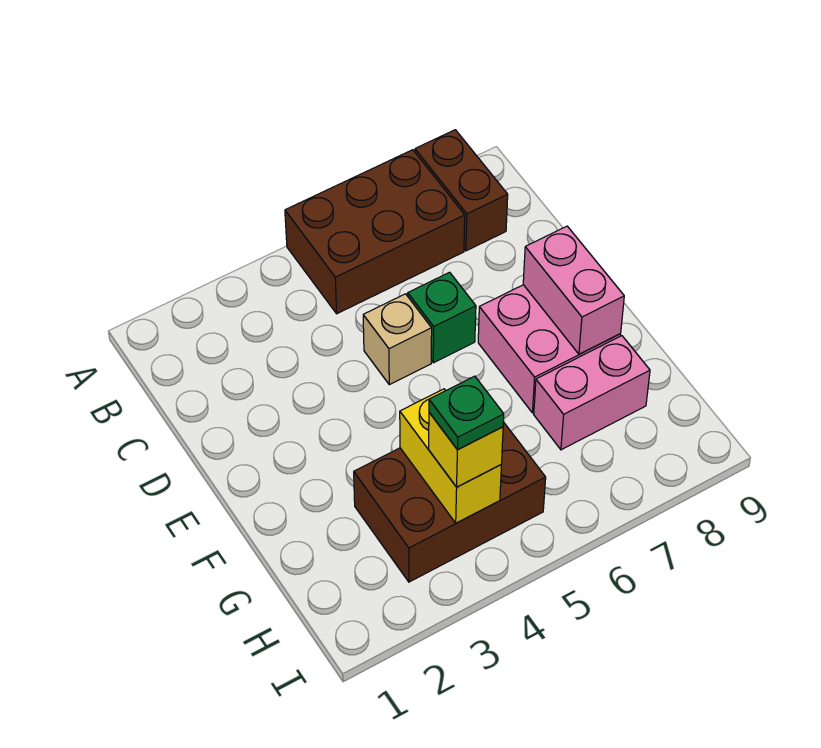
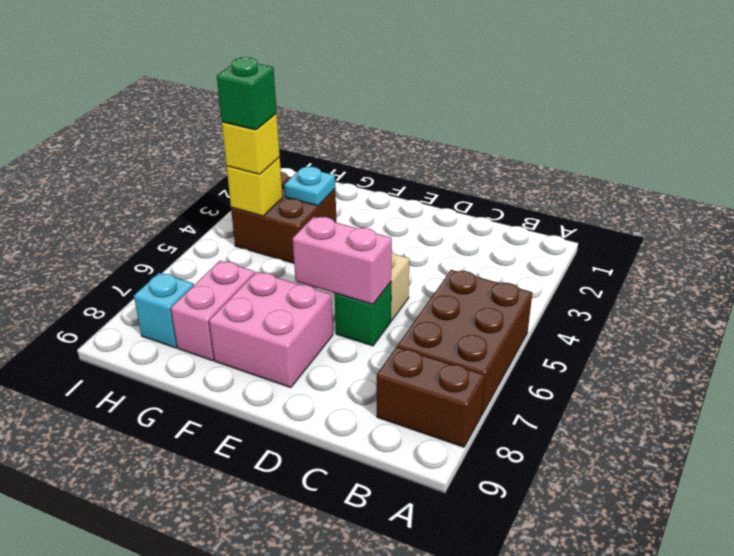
pink 1x2 brick [523,226,624,354] -> pink 1x2 brick moved to [293,217,392,304]
brown 2x3 brick [354,422,546,582] -> brown 2x2 brick [231,172,336,263]
none -> cyan 1x1 plate [284,167,335,206]
yellow 1x2 brick [400,389,501,523] -> yellow 1x1 brick [227,157,283,216]
green 1x1 plate [429,376,504,450] -> green 1x1 brick [217,57,277,130]
none -> cyan 1x1 brick [134,273,194,348]

